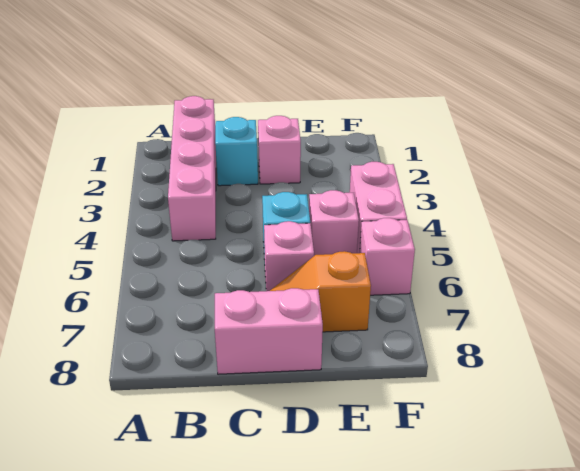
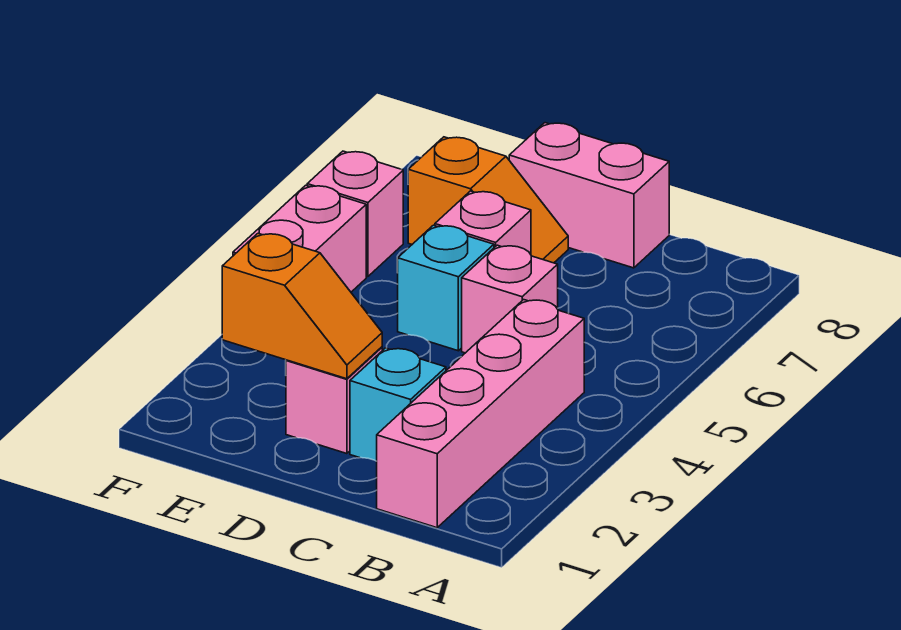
none -> orange 1x2 slope [222,234,382,379]
pink 1x1 brick [309,190,359,256] -> pink 1x1 brick moved to [462,245,558,353]

